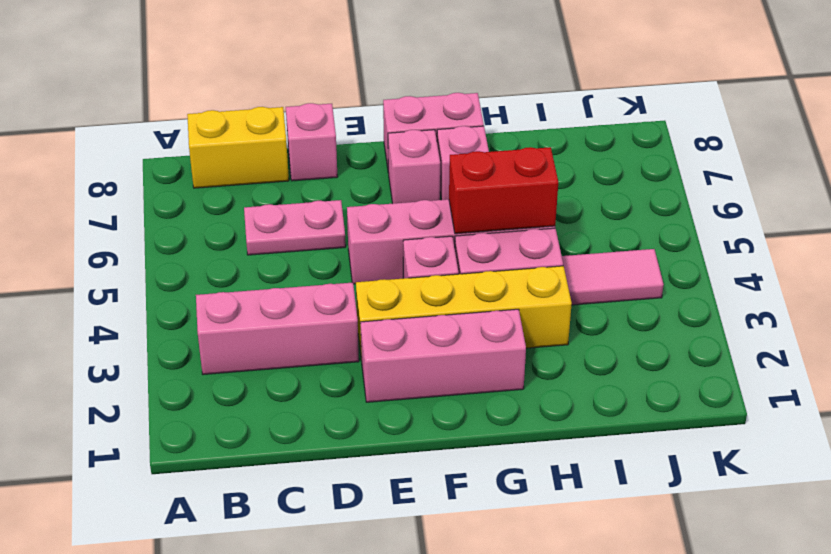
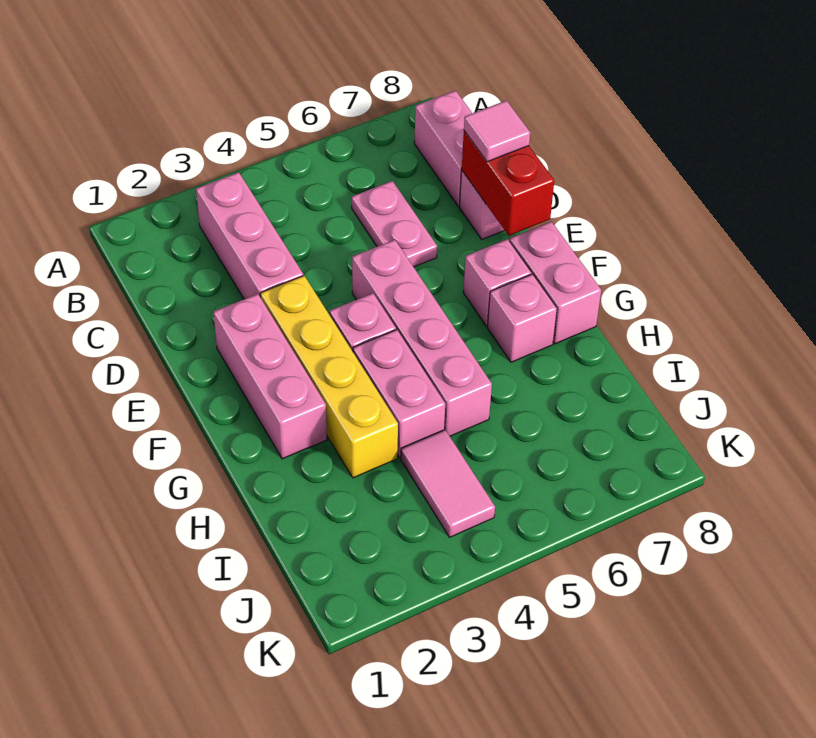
yellow 1x2 brick [187,107,289,188] -> pink 1x2 brick [414,91,472,206]
none -> pink 1x1 tile [464,101,530,162]
red 1x2 brick [449,147,558,234] -> red 1x2 brick moved to [462,131,554,236]

